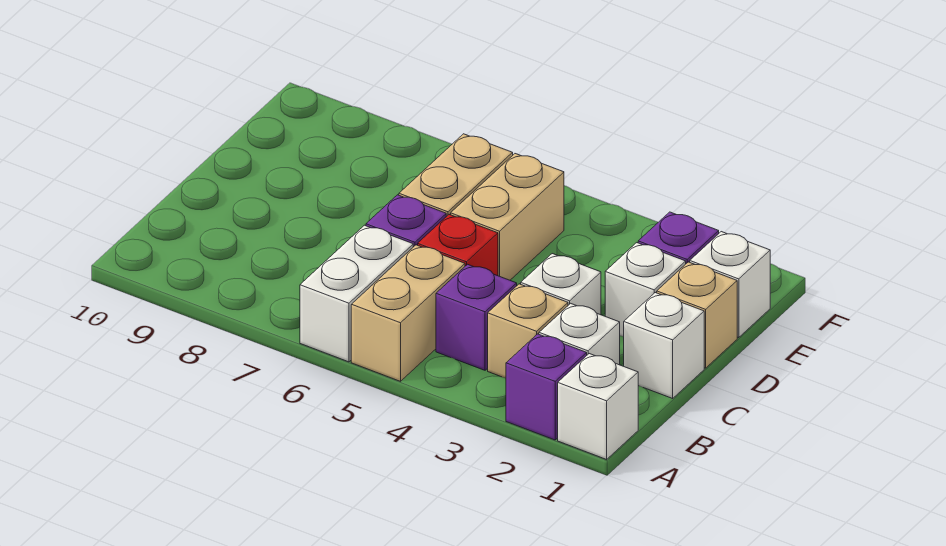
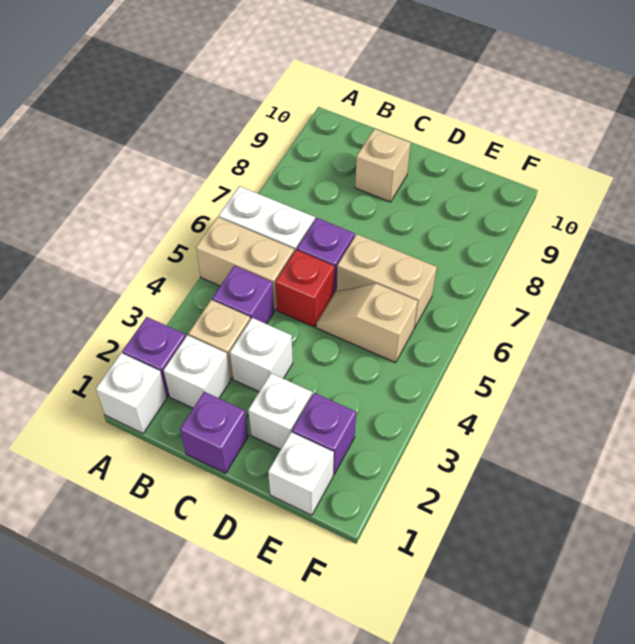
white 1x1 brick [624,293,704,398] -> purple 1x1 brick [180,392,248,473]
tan 1x1 brick [657,262,737,368] -> tan 1x1 brick moved to [355,129,411,202]
tan 1x2 brick [451,154,564,280] -> tan 1x2 slope [317,284,418,363]

